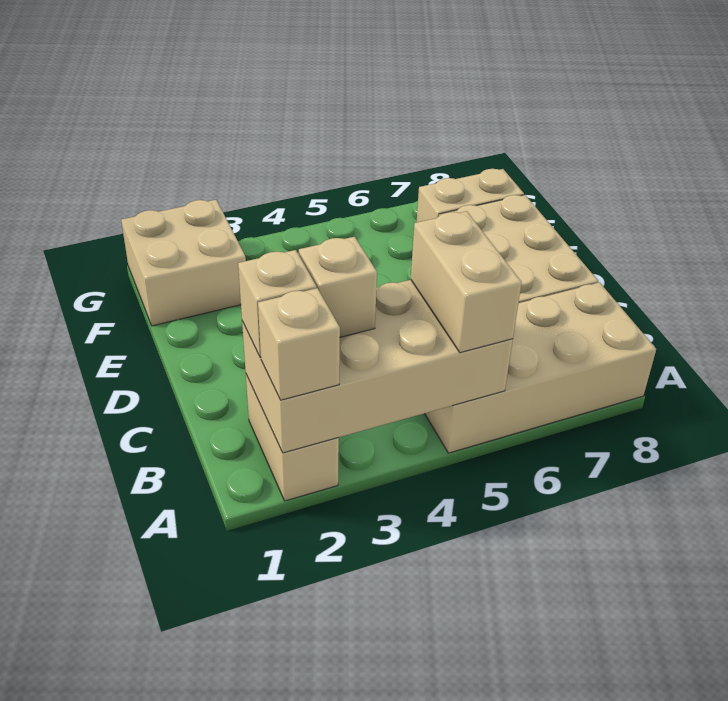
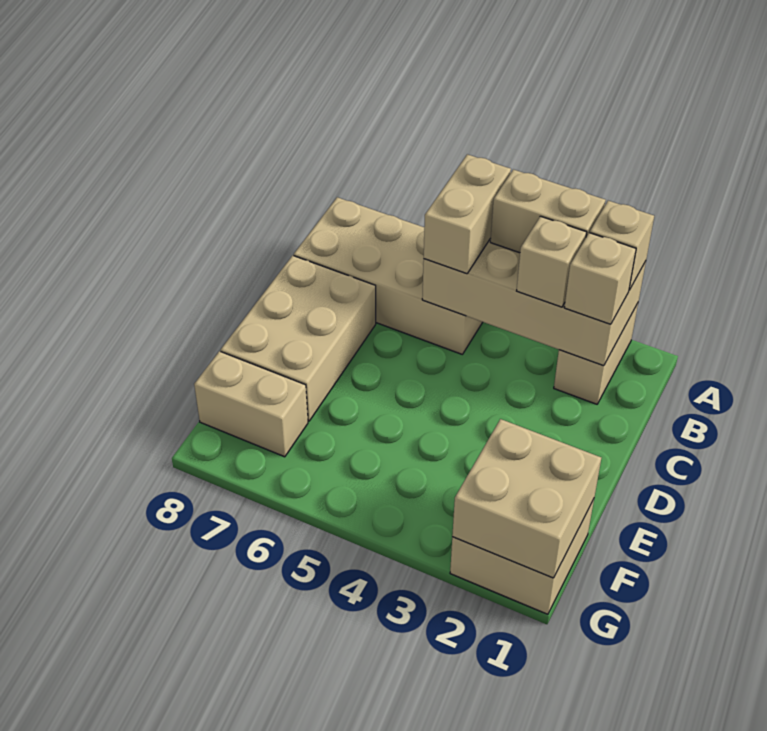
none -> tan 1x2 brick [490,169,606,253]
none -> tan 2x2 brick [452,419,601,578]

